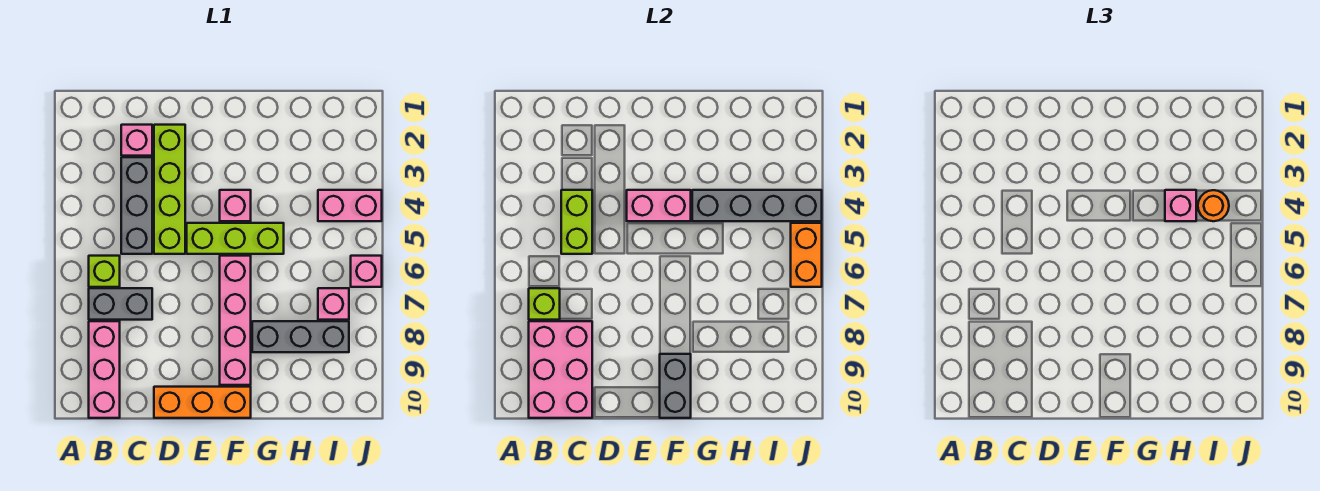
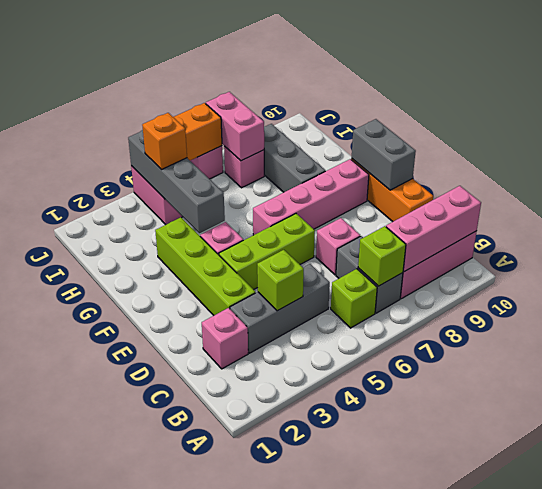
pink 2x3 brick [529,321,592,418] -> pink 1x3 brick [386,186,481,272]
lime 1x2 brick [561,190,592,254] -> lime 1x1 brick [257,250,304,311]
lime 1x4 brick [154,125,185,254] -> lime 1x4 brick turned to [155,217,255,315]
pink 1x2 brick [627,190,691,221] -> pink 1x2 brick moved to [206,92,264,161]
lime 1x3 brick [187,223,284,254] -> lime 1x3 brick turned to [219,214,315,290]
grey 1x2 brick [660,354,691,418] -> grey 1x2 brick turned to [352,119,416,190]
pink 1x1 brick [1165,190,1196,221] -> pink 1x1 brick moved to [316,218,360,275]
orange 1x1 round brick [1198,190,1229,221] -> orange 1x1 brick [142,113,187,170]

